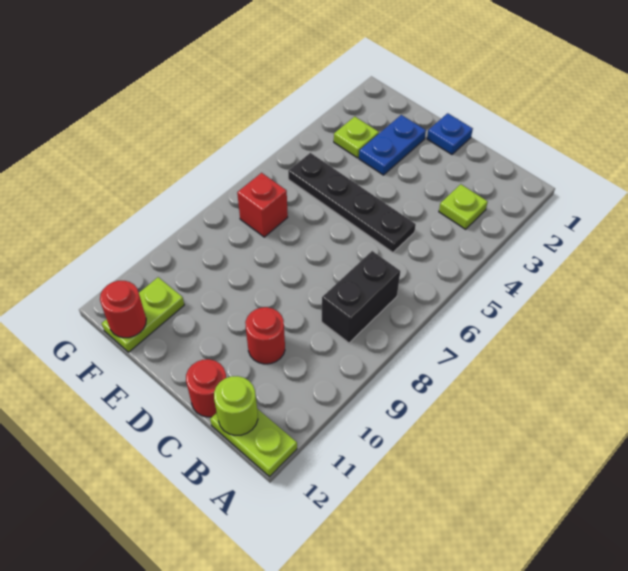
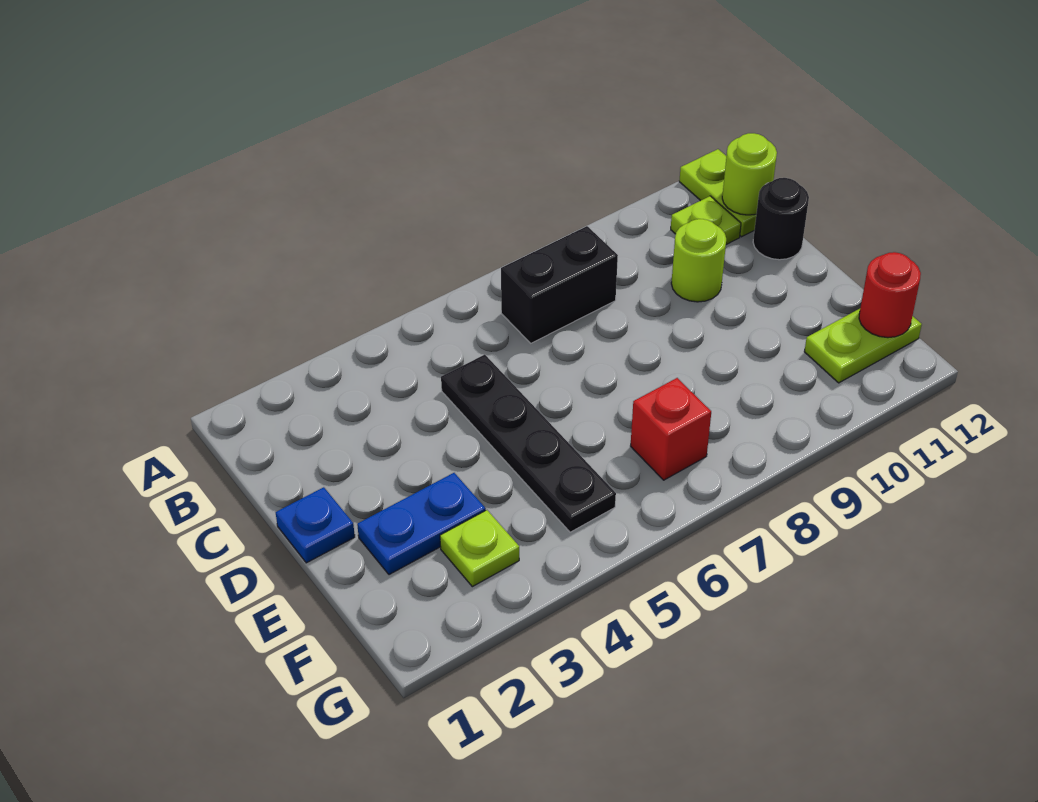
lime 1x1 plate [439,184,488,229] -> lime 1x1 plate moved to [671,196,741,245]
red 1x1 round brick [245,307,285,364] -> lime 1x1 round brick [671,219,726,302]
red 1x1 round brick [186,359,227,417] -> black 1x1 round brick [753,178,809,260]

